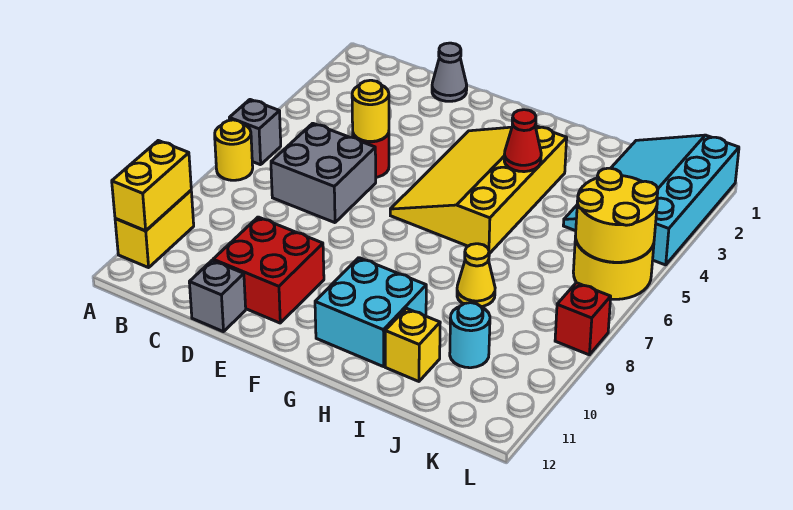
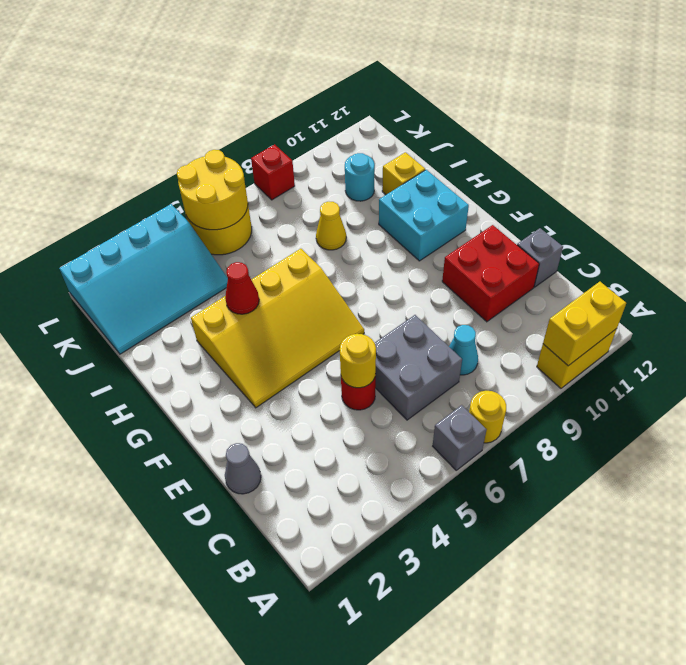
none -> cyan 1x1 cone [449,325,478,375]

